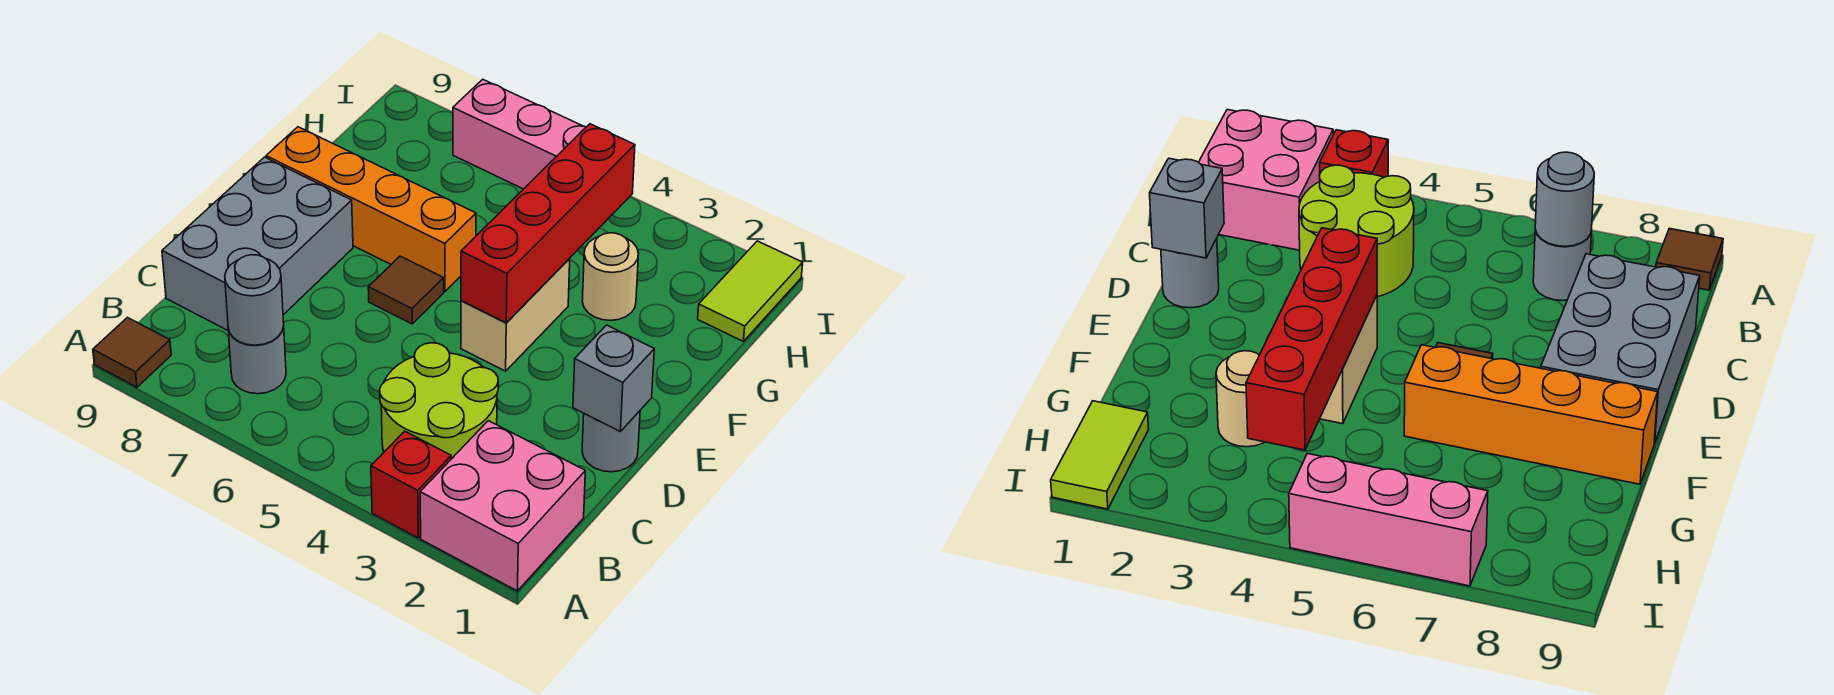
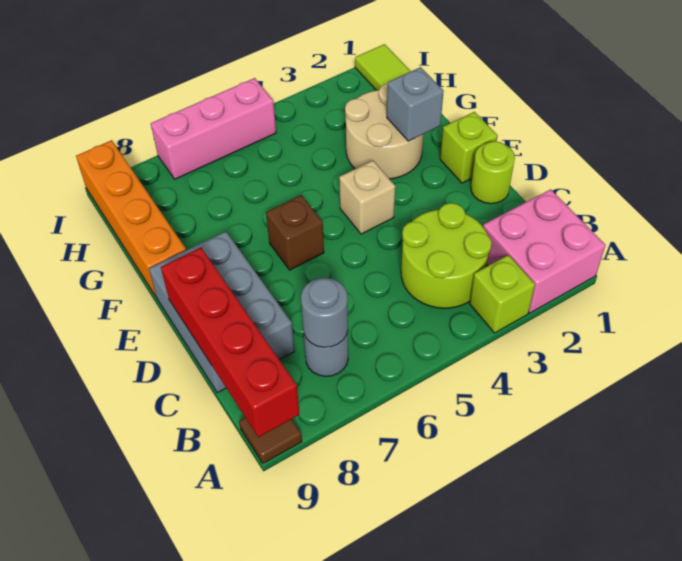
red 1x1 brick [371,431,451,538] -> lime 1x1 brick [469,255,535,333]
grey 1x1 round brick [582,411,640,472] -> lime 1x1 round brick [471,141,515,204]
grey 1x1 brick [573,325,654,431] -> grey 1x1 brick moved to [387,67,444,141]
none -> lime 1x1 brick [440,112,498,183]
tan 1x2 brick [461,259,570,371] -> tan 1x1 brick [339,161,395,234]
red 1x4 brick [461,124,635,323] -> red 1x4 brick moved to [161,248,299,437]
brown 1x1 tile [368,256,444,324] -> brown 1x1 brick [266,195,324,270]
orange 1x4 brick [266,127,476,291] -> orange 1x4 brick turned to [76,140,186,296]
tan 1x1 round brick [582,233,638,320] -> tan 2x2 round brick [345,84,424,179]

